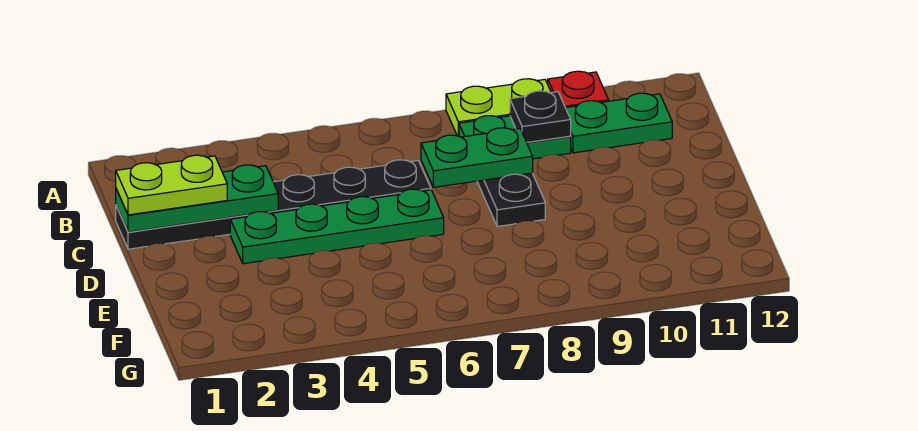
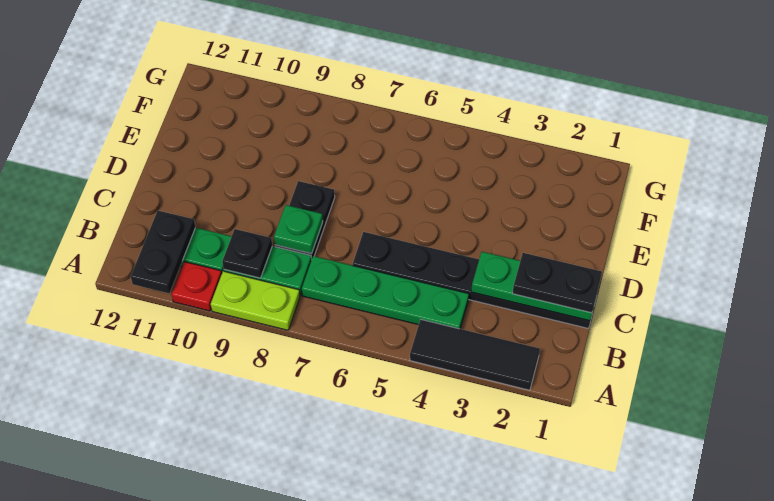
none -> black 1x3 tile [410,320,540,390]
none -> black 1x2 plate [131,211,195,293]
lime 1x2 plate [116,155,227,215] -> black 1x2 plate [513,253,602,313]
green 1x2 plate [421,128,533,187] -> green 1x1 plate [274,205,323,254]
green 1x4 plate [230,189,444,264] -> green 1x4 plate moved to [302,256,469,329]

